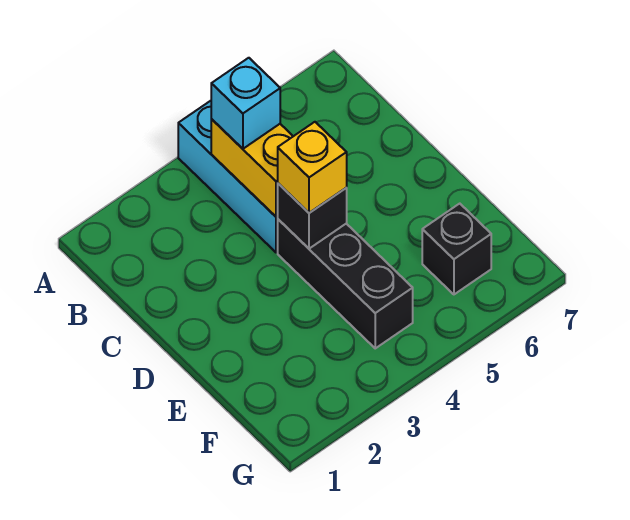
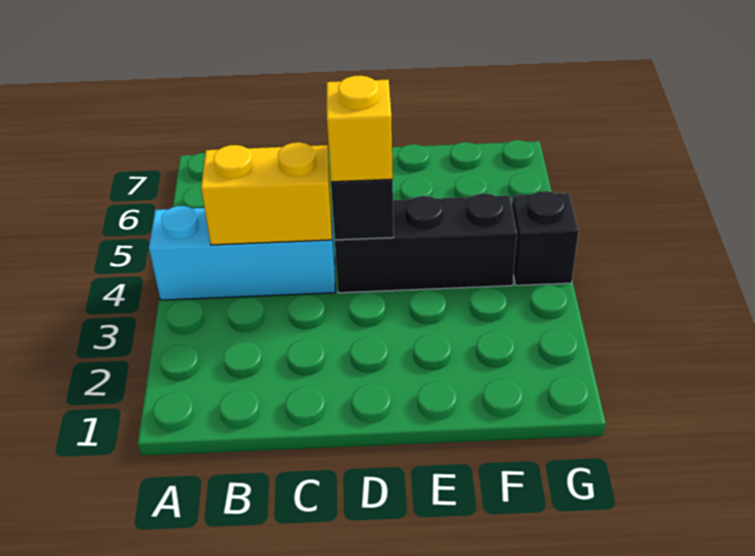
cyan 1x1 brick [211,58,280,149] -> none
black 1x1 brick [422,204,491,294] -> black 1x1 brick moved to [512,191,579,285]

